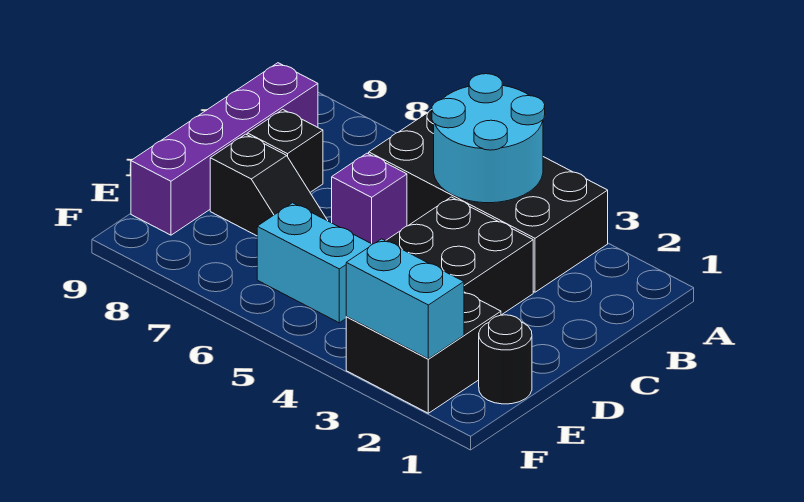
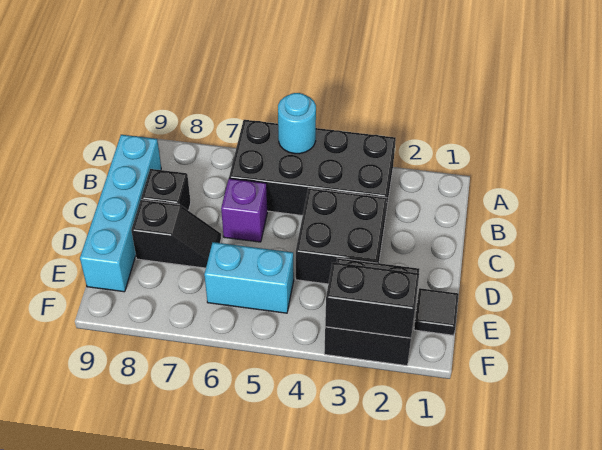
cyan 2x2 round brick [432,74,545,203] -> cyan 1x1 round brick [278,93,316,154]
purple 1x4 brick [131,63,318,235] -> cyan 1x4 brick [80,135,161,292]
black 1x1 round brick [479,315,532,404] -> black 1x1 tile [414,288,459,335]
cyan 1x2 brick [346,239,464,359] -> black 1x2 brick [325,262,419,338]

